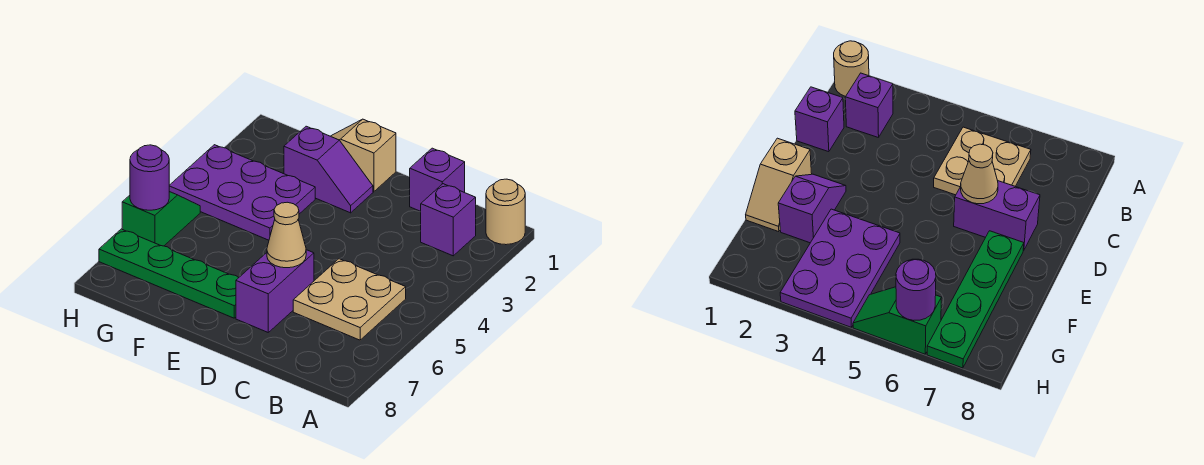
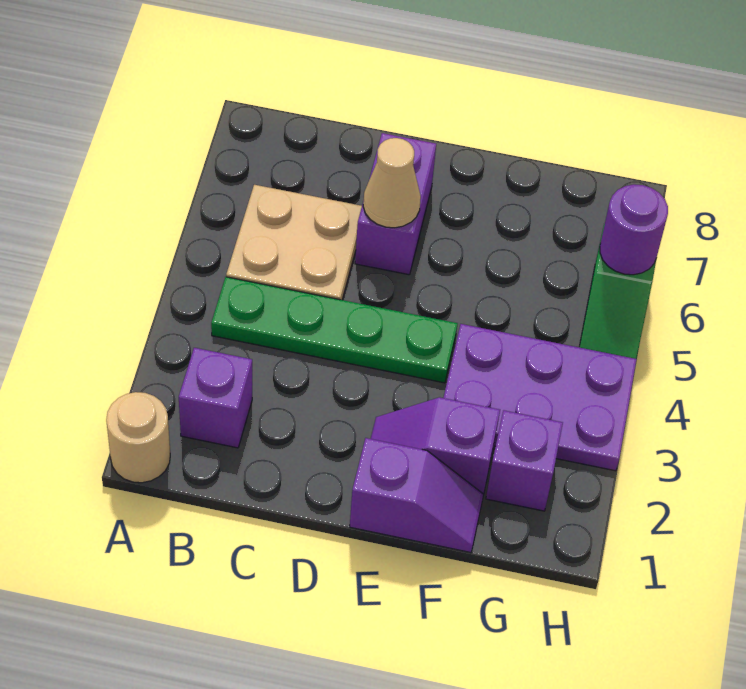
purple 1x1 brick [410,148,465,211] -> purple 1x1 brick moved to [486,410,563,511]
tan 1x2 slope [331,119,396,192] -> purple 1x2 slope [350,438,483,553]
green 1x4 plate [99,229,239,318] -> green 1x4 plate moved to [211,277,458,383]

